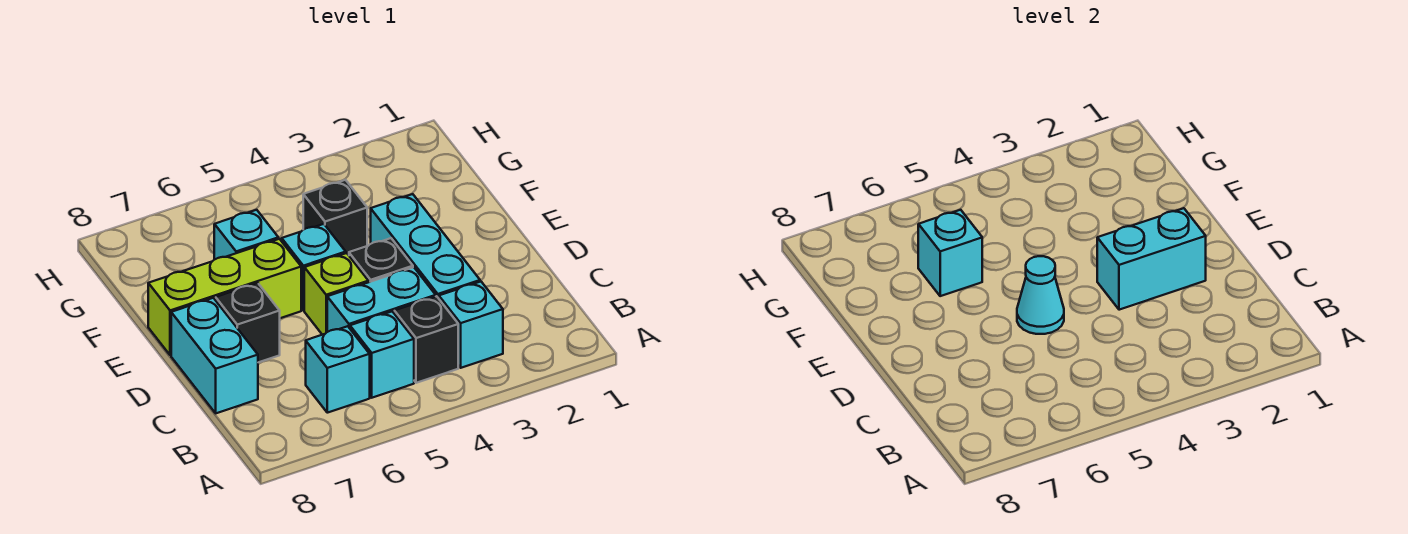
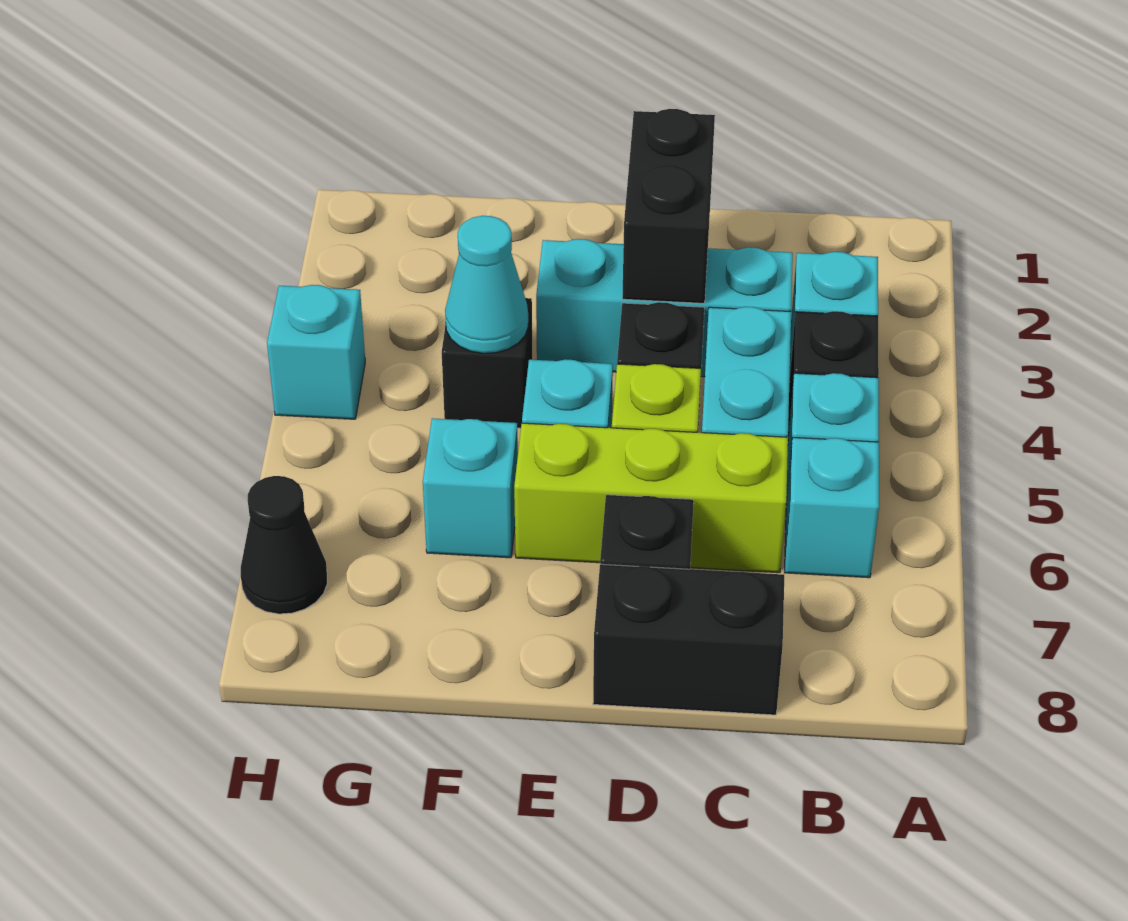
cyan 1x2 brick [171,298,258,413] -> black 1x2 brick [593,564,784,715]
cyan 1x2 brick [1097,208,1206,310] -> black 1x2 brick [622,109,715,303]
cyan 1x1 cone [1017,256,1064,334] -> cyan 1x1 cone moved to [445,216,528,353]
lime 1x3 brick [148,239,301,355] -> lime 1x3 brick turned to [514,423,788,573]
cyan 1x1 brick [918,210,982,296] -> cyan 1x1 brick moved to [267,285,365,419]
none -> black 1x1 cone [241,476,327,614]

